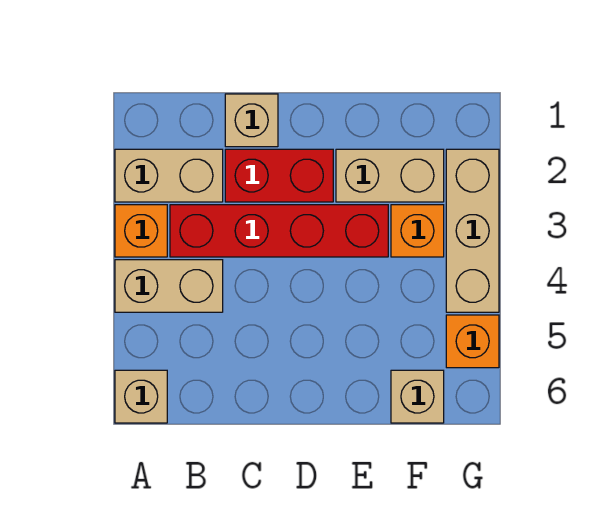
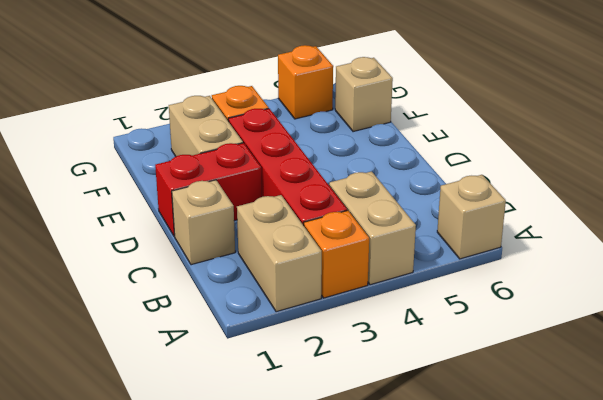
red 1x2 brick [225,149,333,202] -> red 1x2 brick turned to [155,143,262,236]
tan 1x3 brick [446,149,499,312] -> none

